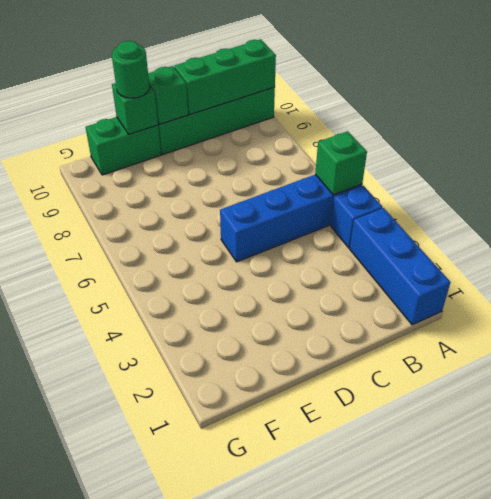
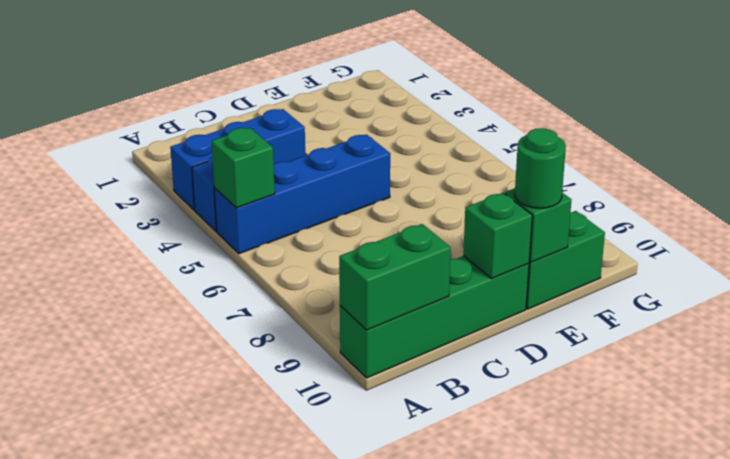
blue 1x3 brick [350,208,451,325] -> blue 1x3 brick turned to [170,109,305,210]
green 1x3 brick [174,39,276,115] -> green 1x2 brick [339,224,451,330]

